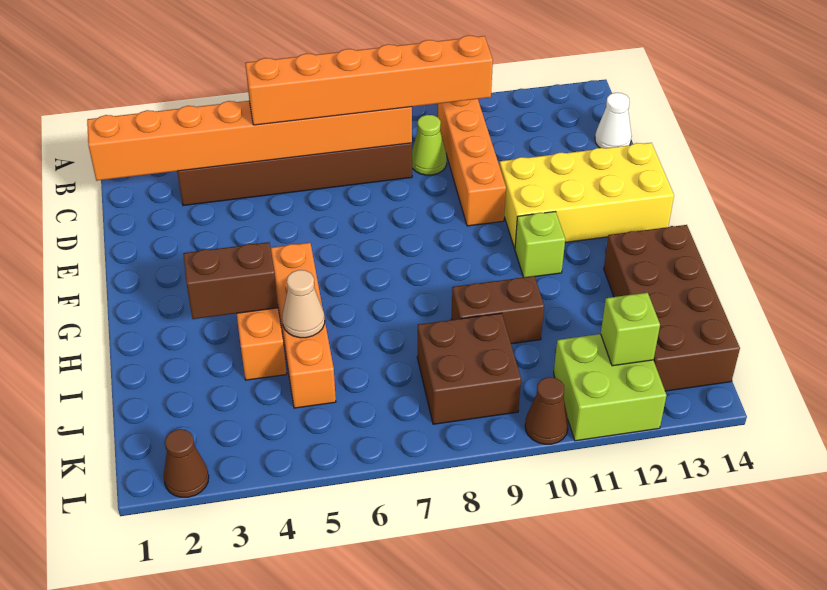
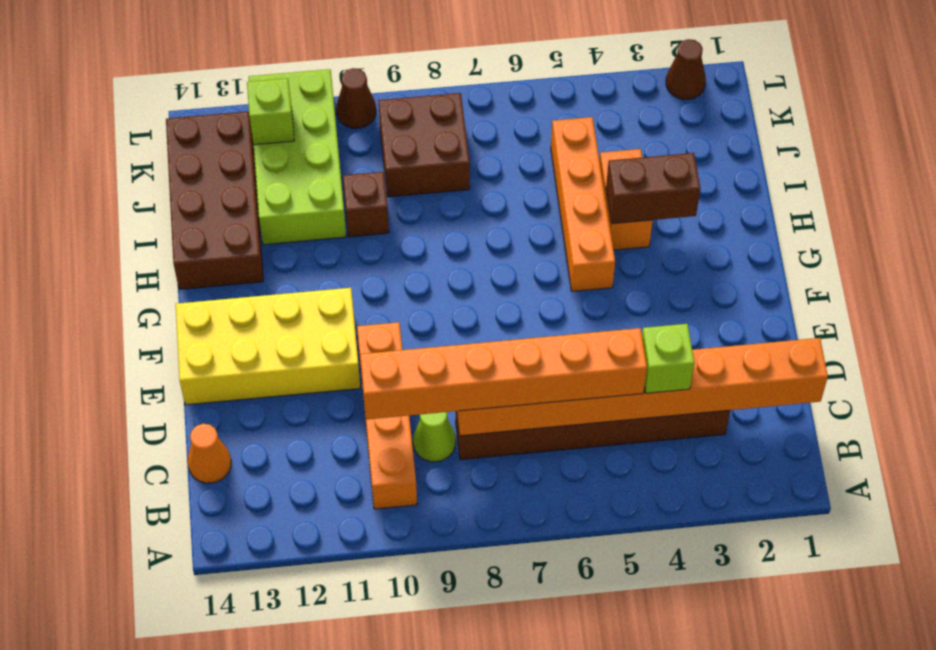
white 1x1 cone [595,93,632,148] -> orange 1x1 cone [188,424,231,483]
lime 1x1 brick [515,212,565,277] -> lime 1x1 brick moved to [642,324,694,393]
tan 1x1 cone [282,270,325,338] -> none
brown 1x2 brick [451,276,544,344] -> brown 1x1 brick [343,172,389,237]
lime 2x2 brick [554,334,666,441] -> lime 2x4 brick [249,69,346,245]

